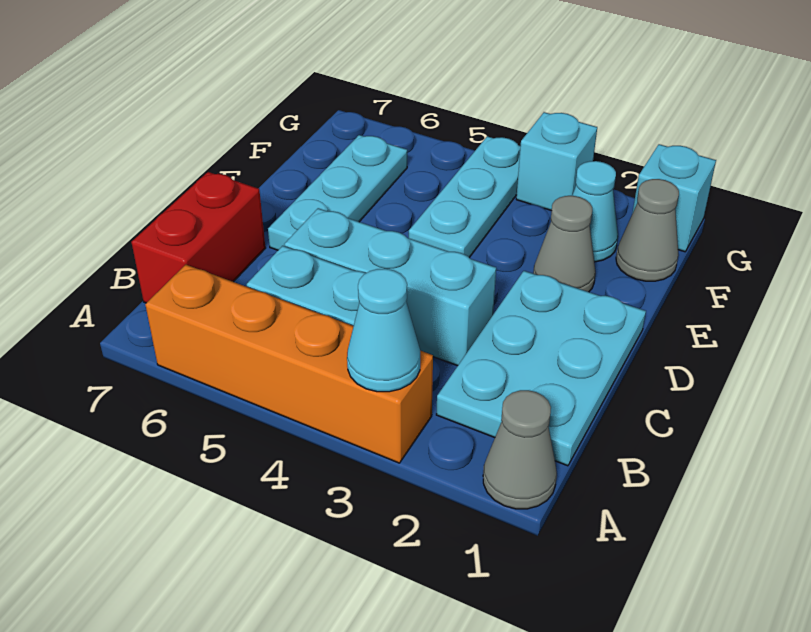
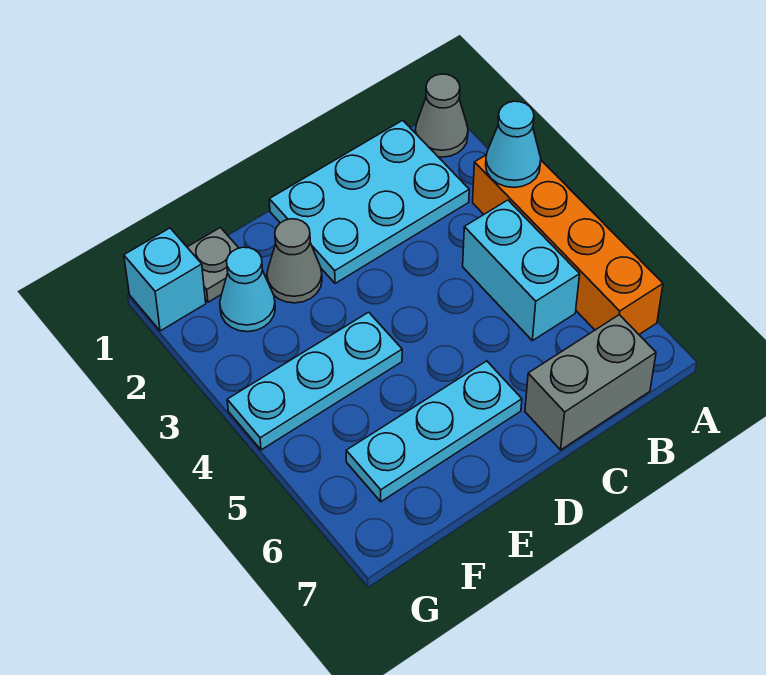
red 1x2 brick [131,172,265,303] -> grey 1x2 brick [525,315,656,450]
cyan 1x3 brick [284,208,496,366] -> none
grey 1x1 cone [616,179,679,281] -> grey 1x1 plate [187,228,238,302]
cyan 1x1 brick [516,112,597,211] -> none

